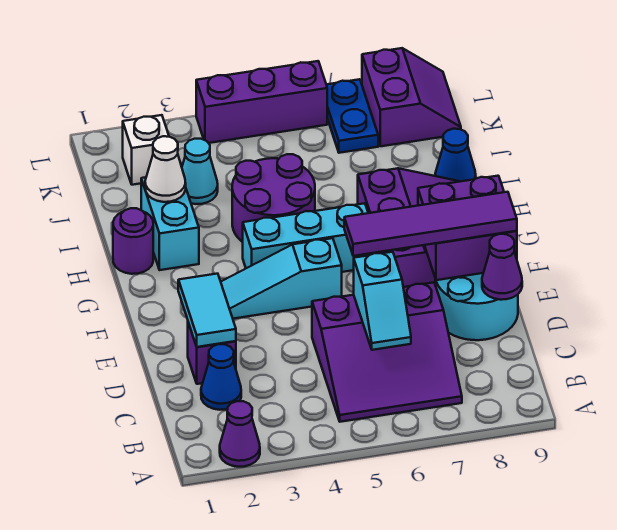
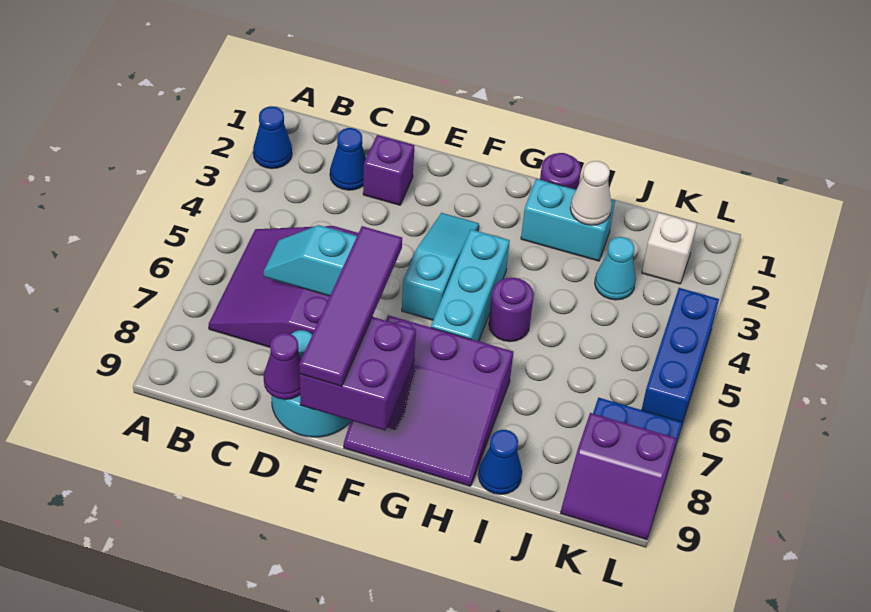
purple 1x1 cone [220,401,260,467] -> blue 1x1 cone [253,106,292,169]
cyan 1x2 tile [178,274,236,347] -> none
purple 2x2 round brick [232,154,315,242] -> purple 1x1 round brick [489,278,534,342]
purple 1x3 brick [196,61,327,143] -> blue 1x3 brick [642,288,719,424]

